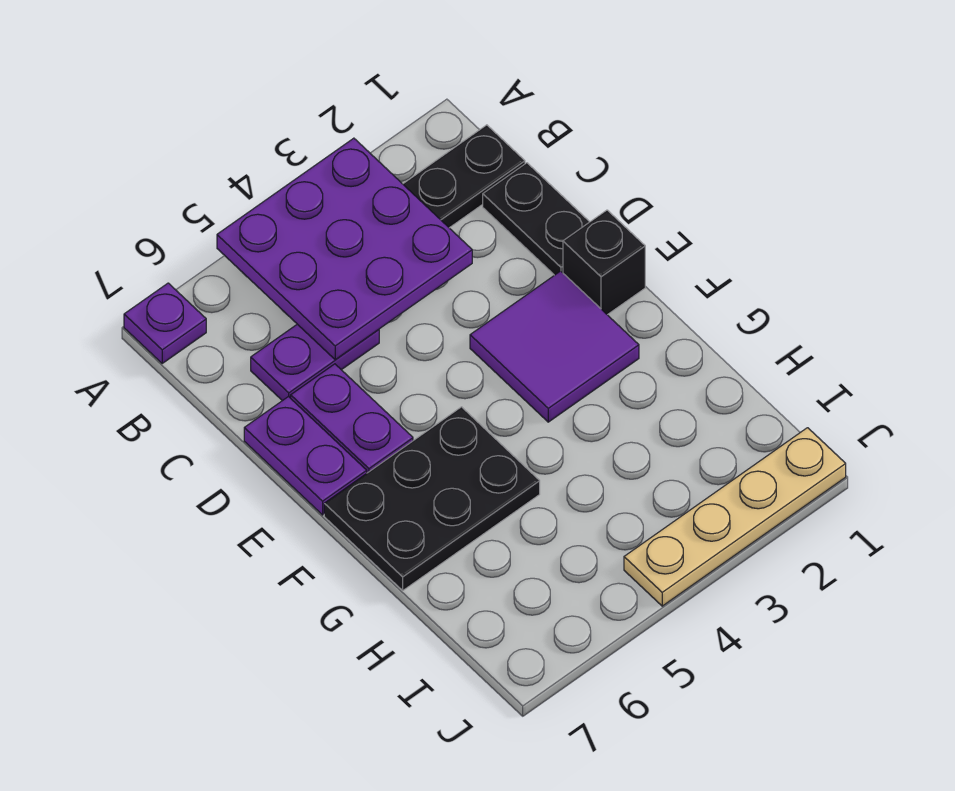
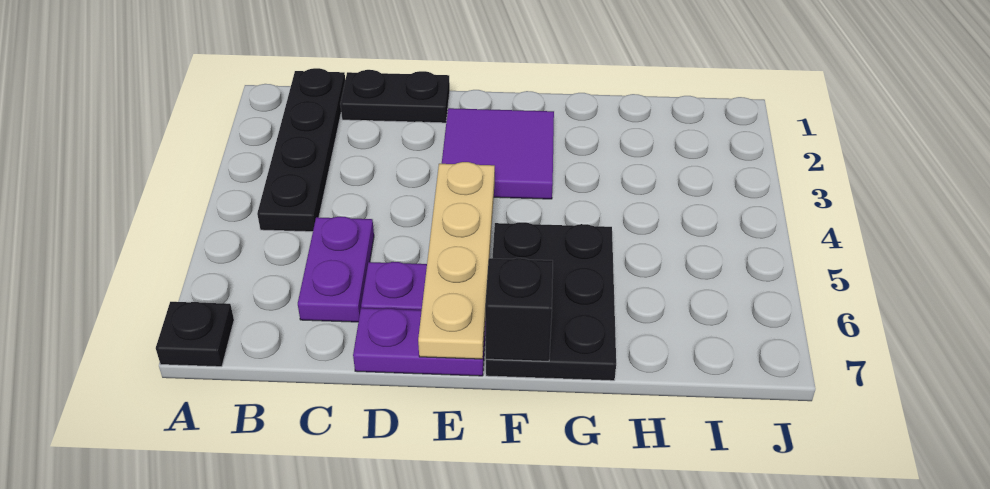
purple 3x3 plate [217,138,472,360] -> none
purple 1x1 plate [124,283,206,363] -> black 1x1 plate [156,302,234,367]
black 1x1 brick [563,210,645,315] -> black 1x1 brick moved to [485,258,553,361]
tan 1x4 plate [624,428,846,606] -> tan 1x4 plate moved to [418,162,495,359]

